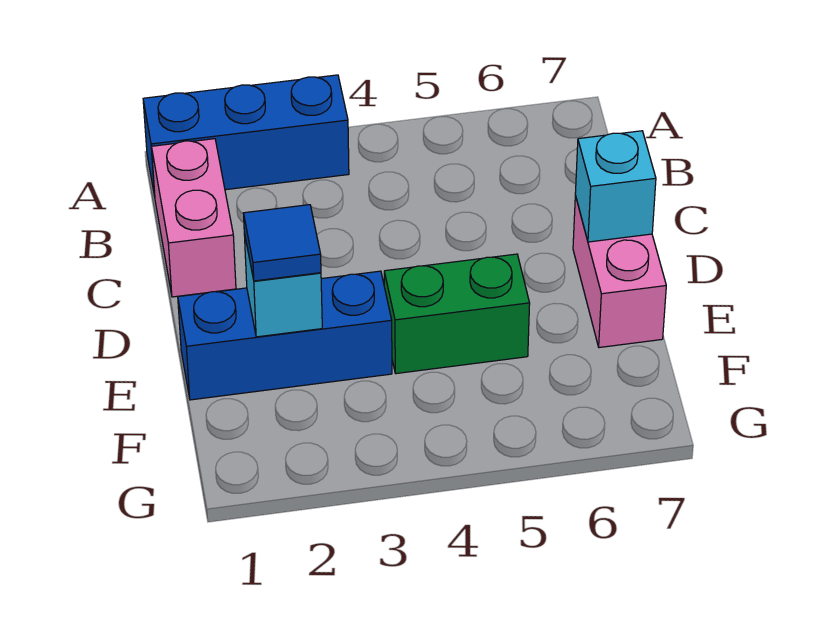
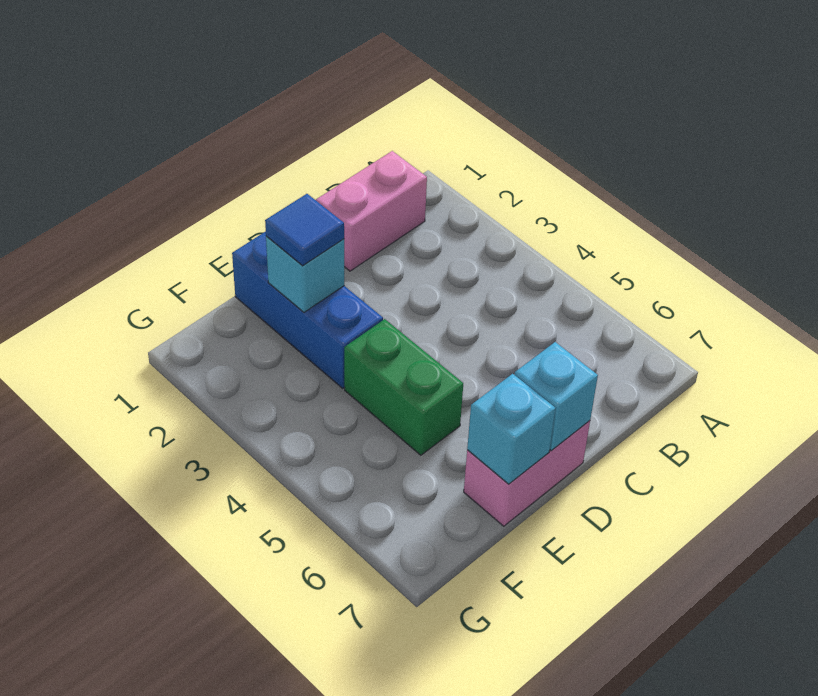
blue 1x3 brick [143,75,349,196] -> none
none -> cyan 1x1 brick [467,374,555,484]

